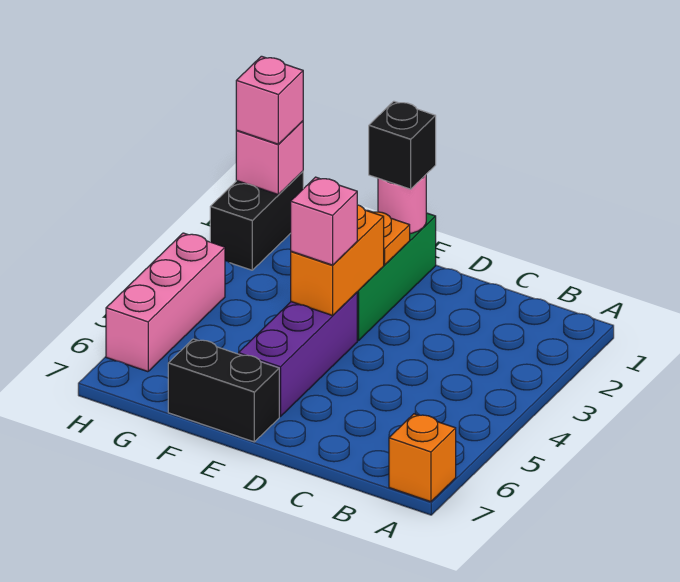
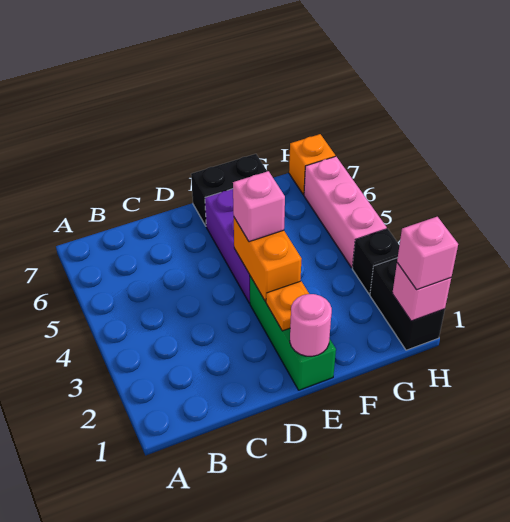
orange 1x1 brick [389,414,456,502] -> orange 1x1 brick moved to [289,134,335,195]
black 1x1 brick [369,101,436,189] -> black 1x1 brick moved to [352,229,399,294]

